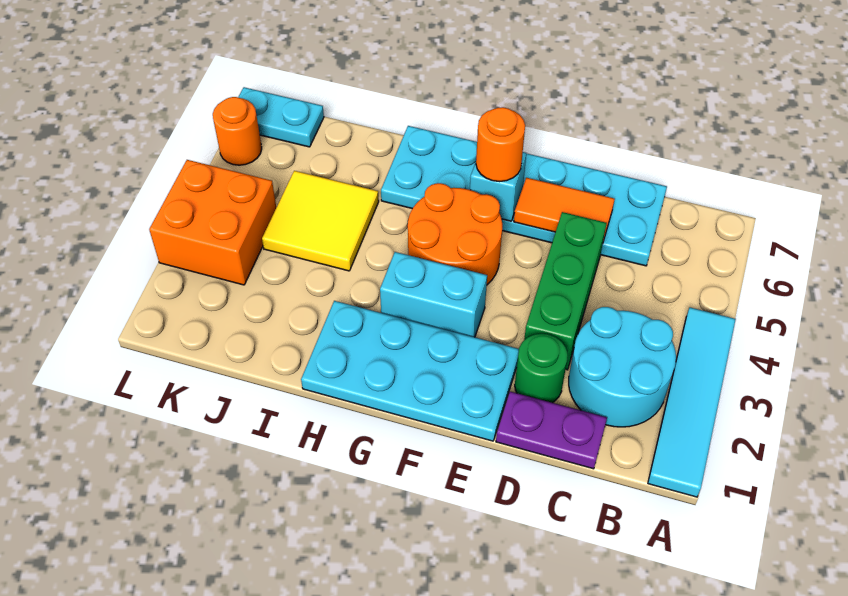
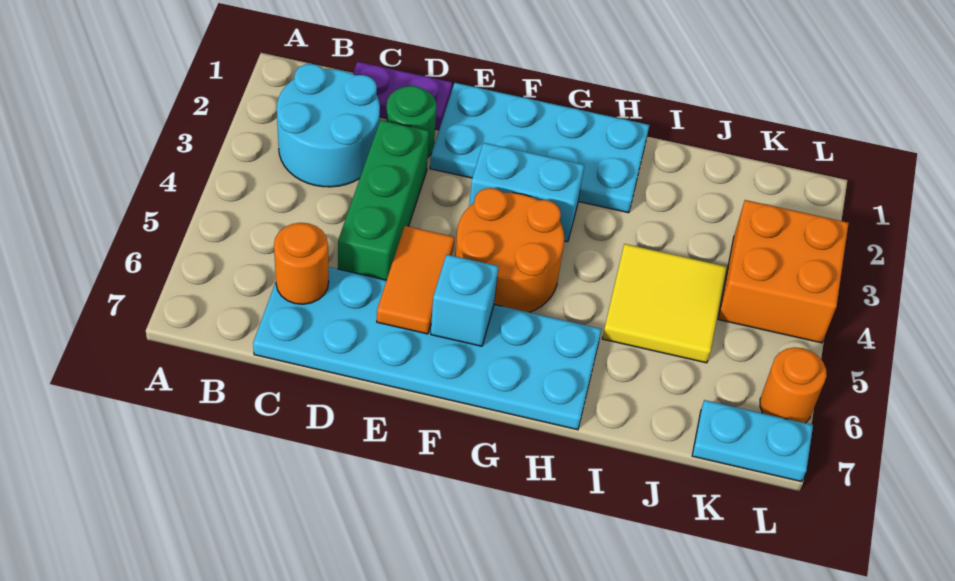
cyan 1x4 tile [648,308,736,497] -> none
orange 1x2 tile [514,178,615,241] -> orange 1x2 tile turned to [377,226,455,334]
orange 1x1 round brick [476,107,525,182] -> orange 1x1 round brick moved to [274,223,329,304]

